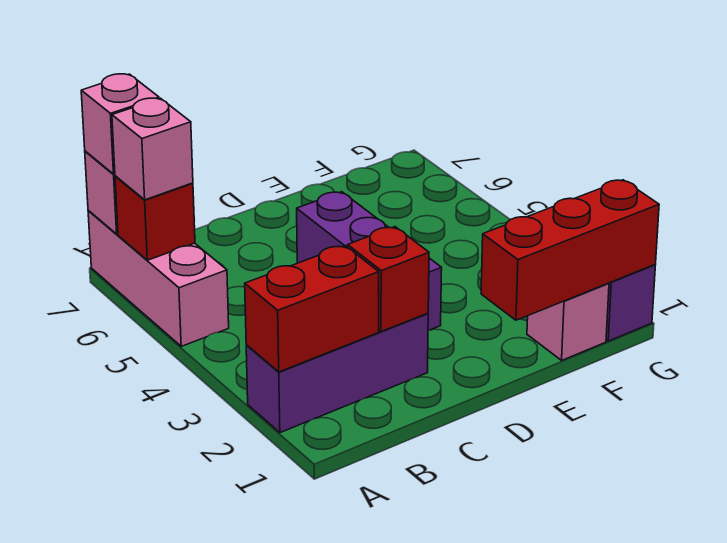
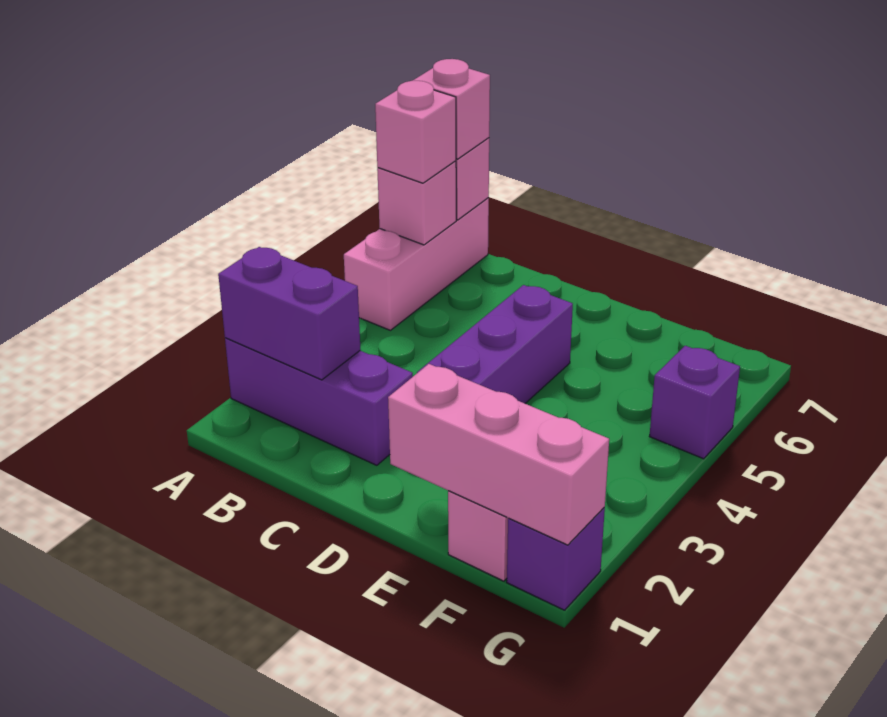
red 1x2 brick [245,246,379,372] -> purple 1x2 brick [218,247,361,380]
red 1x1 brick [115,176,195,260] -> pink 1x1 brick [377,161,456,245]
red 1x1 brick [348,227,429,332] -> none
red 1x3 brick [481,180,659,320] -> pink 1x3 brick [388,364,609,545]
none -> purple 1x1 brick [649,346,740,459]

